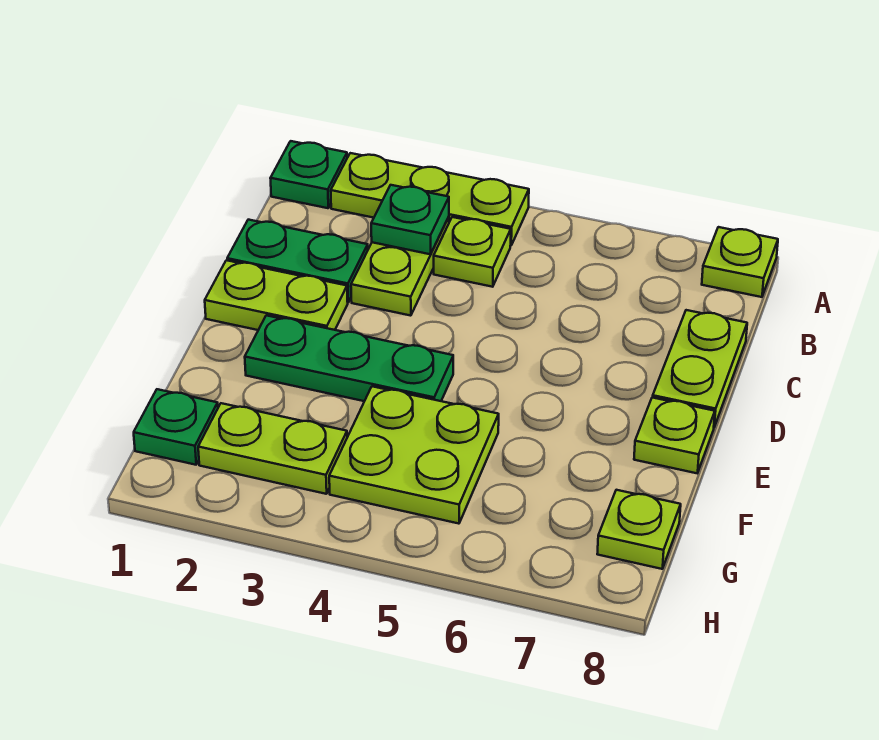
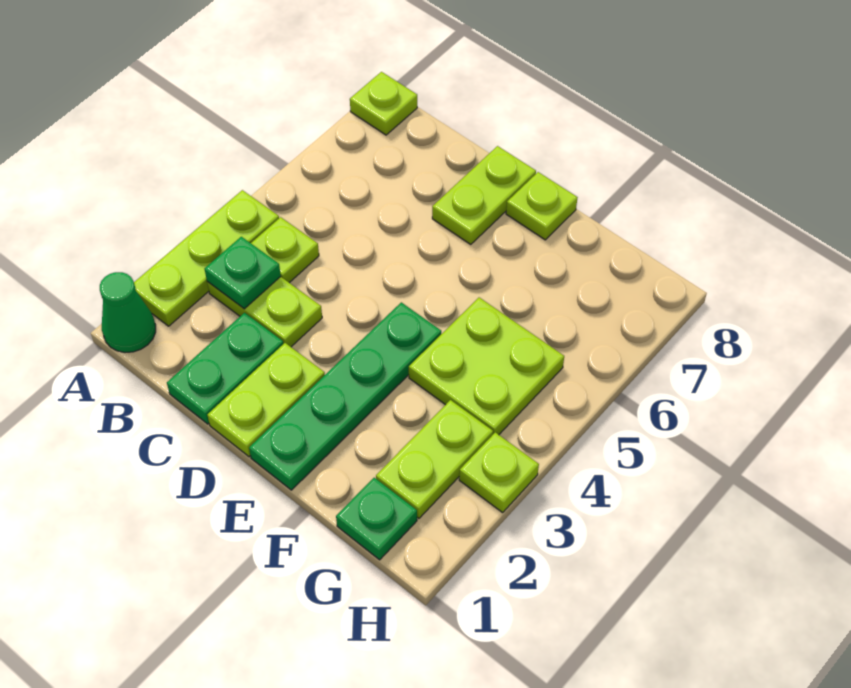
green 1x1 plate [270,141,347,208] -> green 1x1 cone [100,272,156,352]
lime 1x2 plate [653,310,747,427] -> lime 1x2 plate turned to [432,146,536,244]
green 1x3 plate [245,315,453,401] -> green 1x4 plate [249,302,441,490]
lime 1x1 plate [597,490,681,569] -> lime 1x1 plate moved to [459,432,539,512]

